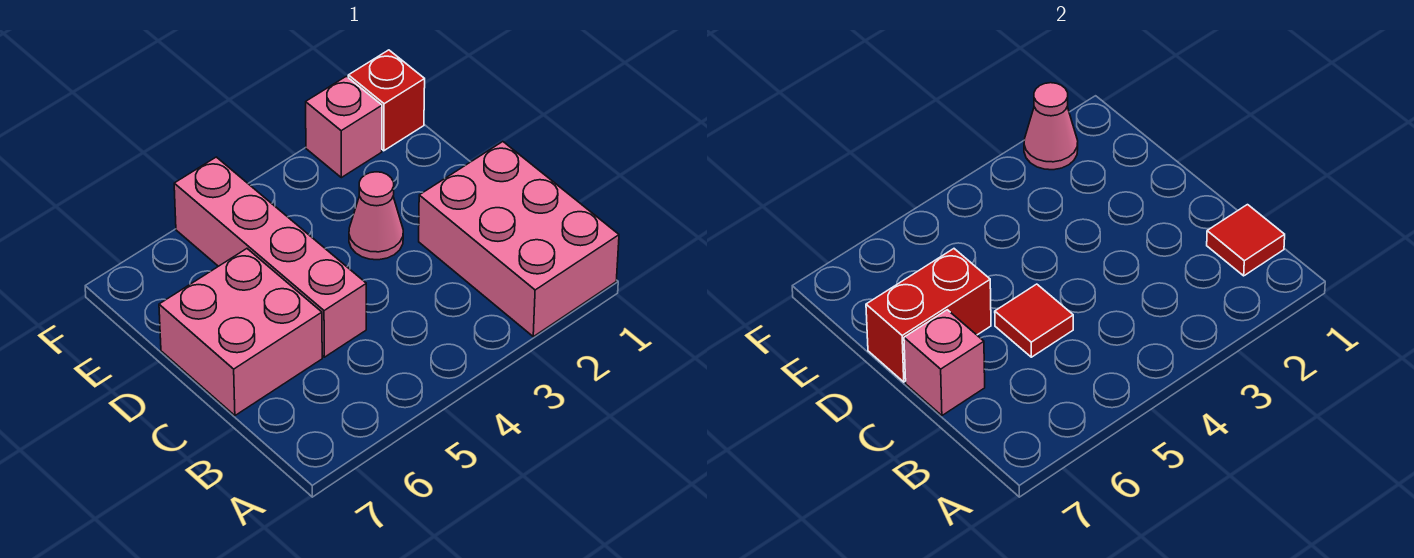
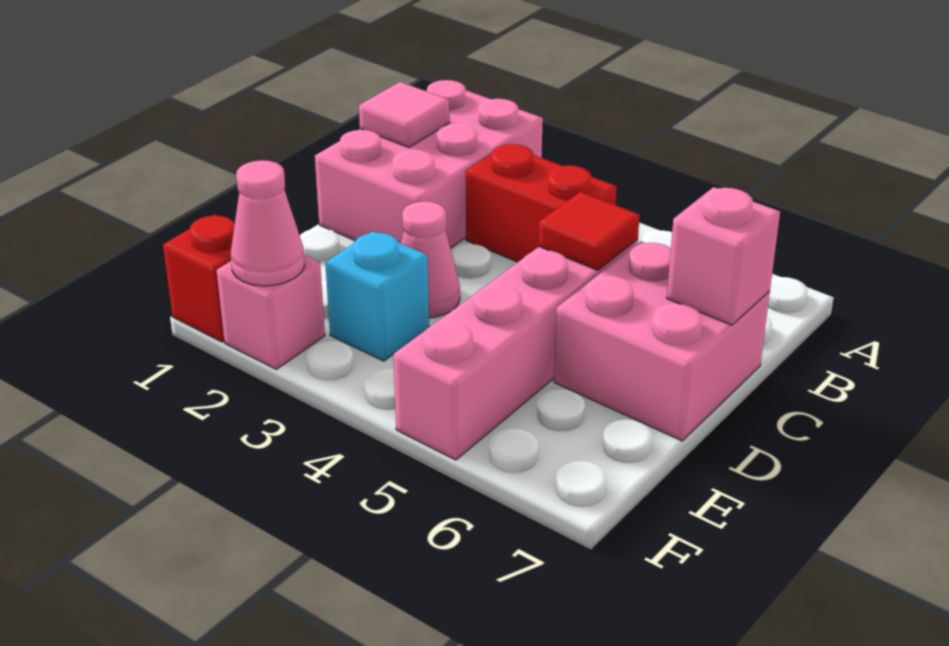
red 1x1 tile [1207,205,1285,276] -> pink 1x1 tile [359,82,450,147]
red 1x2 brick [866,249,991,382] -> red 1x2 brick moved to [466,144,617,262]
none -> cyan 1x1 brick [325,231,429,361]

